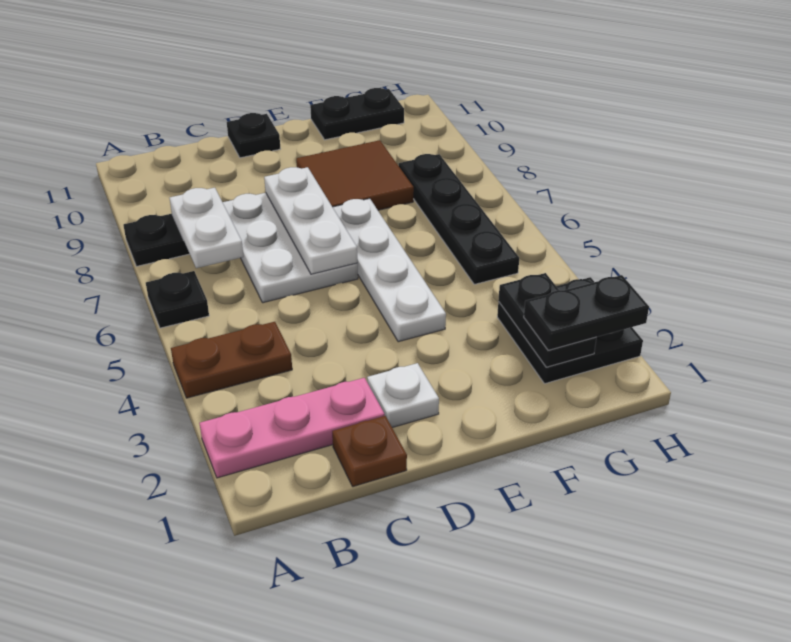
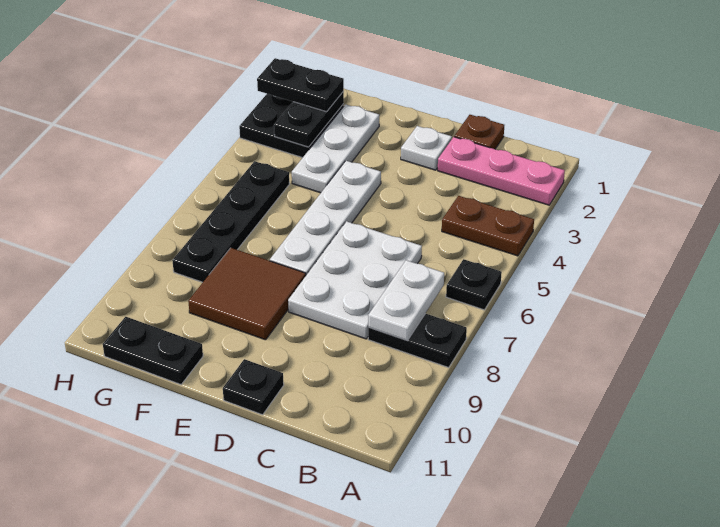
white 1x3 plate [264,167,357,274] -> white 1x3 plate moved to [292,104,379,193]

